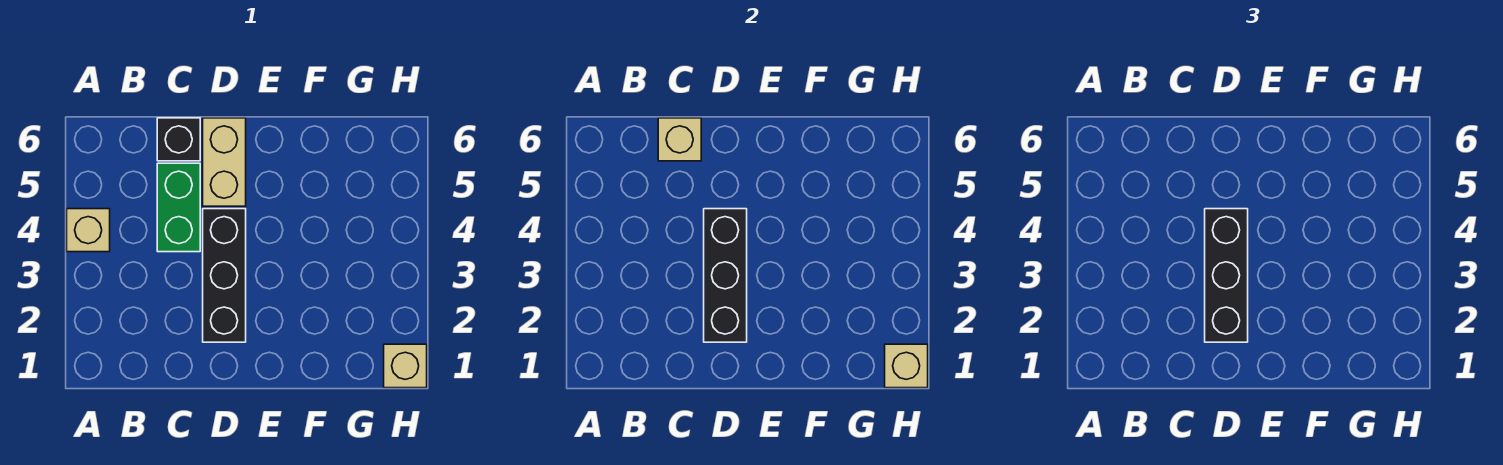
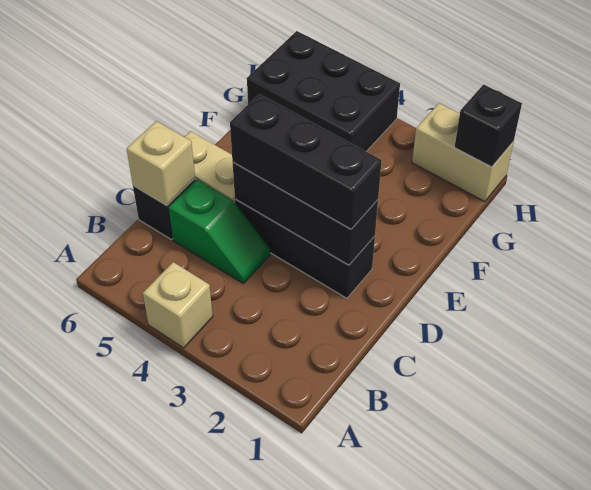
green 1x2 brick [157,163,200,252] -> green 1x2 slope [169,180,270,284]
none -> black 2x3 brick [247,31,400,151]
tan 1x1 brick [384,344,427,388] -> tan 1x2 brick [412,103,514,202]
tan 1x1 brick [885,344,928,388] -> black 1x1 brick [455,84,522,167]

